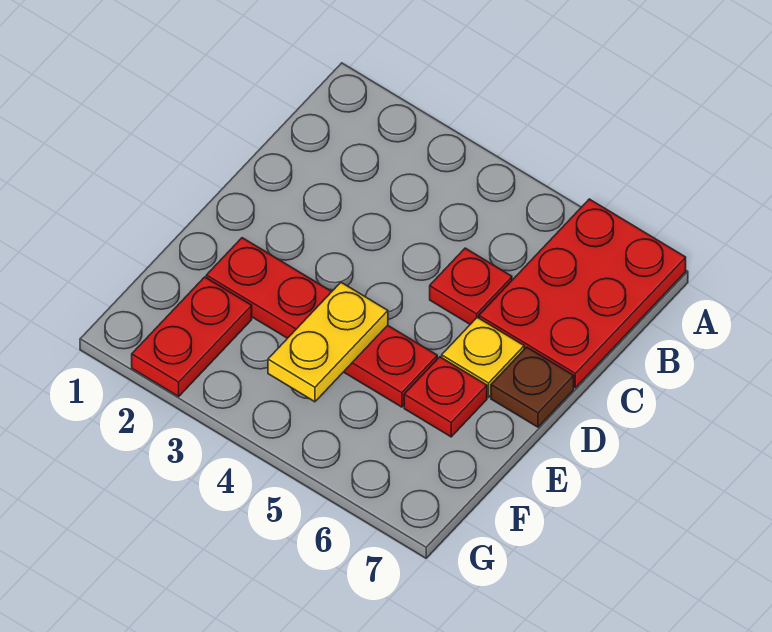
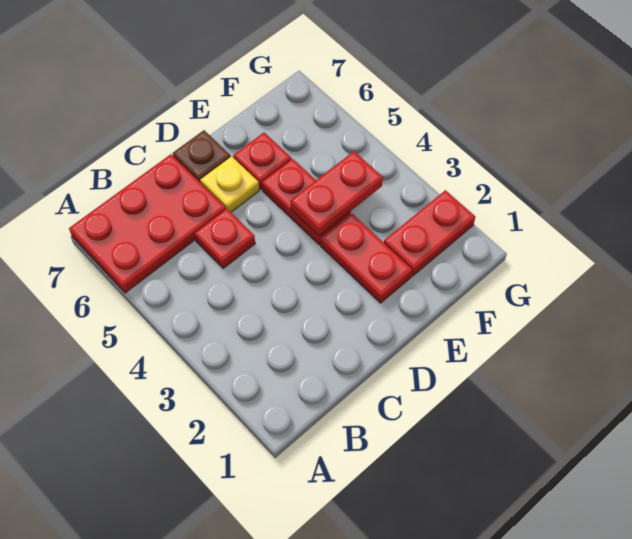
yellow 1x2 plate [268,282,388,402] -> red 1x2 plate [290,151,383,236]

